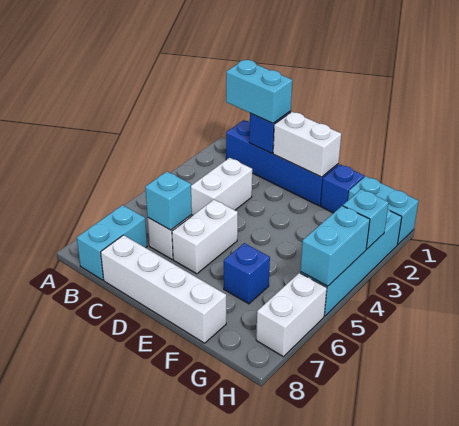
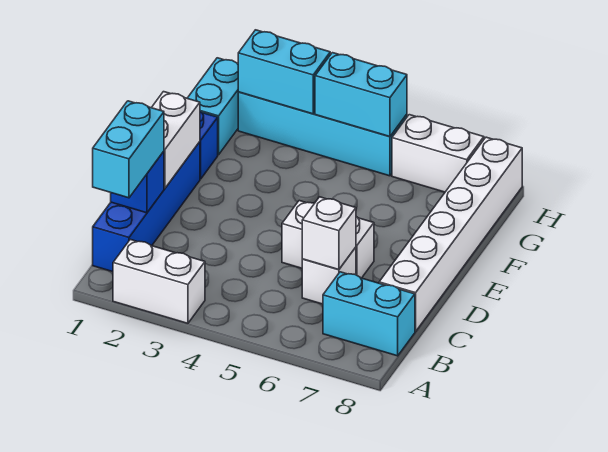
white 1x2 brick [191,158,252,215] -> white 1x2 brick moved to [113,239,205,323]
cyan 1x1 brick [145,172,192,230] -> white 1x1 brick [302,197,356,270]
white 1x4 brick [101,235,226,343] -> white 1x6 brick [379,137,522,331]
blue 1x1 brick [224,243,270,304] -> none
cyan 1x1 brick [343,189,389,249] -> cyan 1x2 brick [238,30,330,114]

